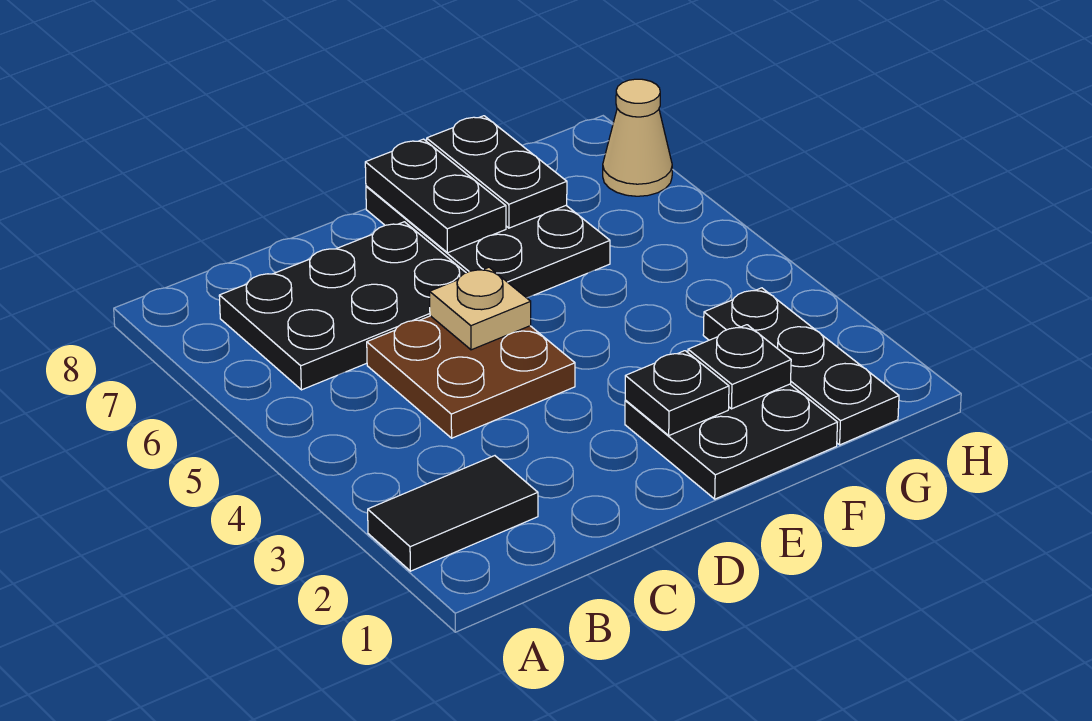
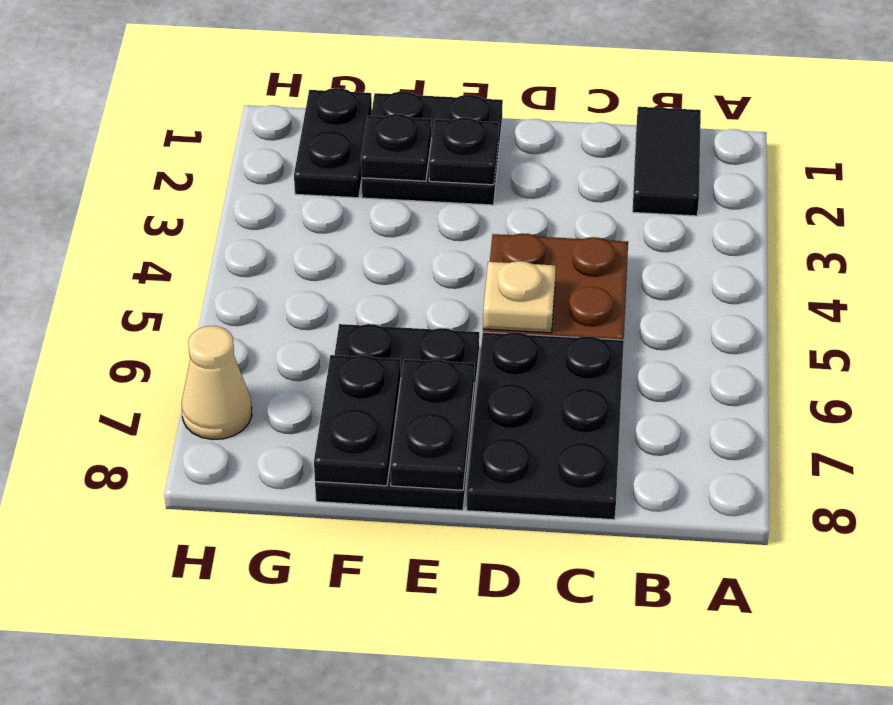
black 1x2 tile [368,456,538,571] -> black 1x2 tile turned to [633,107,701,216]
black 2x3 plate [219,222,466,390] -> black 2x3 plate turned to [467,332,624,520]
black 1x3 plate [703,288,899,445] -> black 1x2 plate [294,88,372,198]

